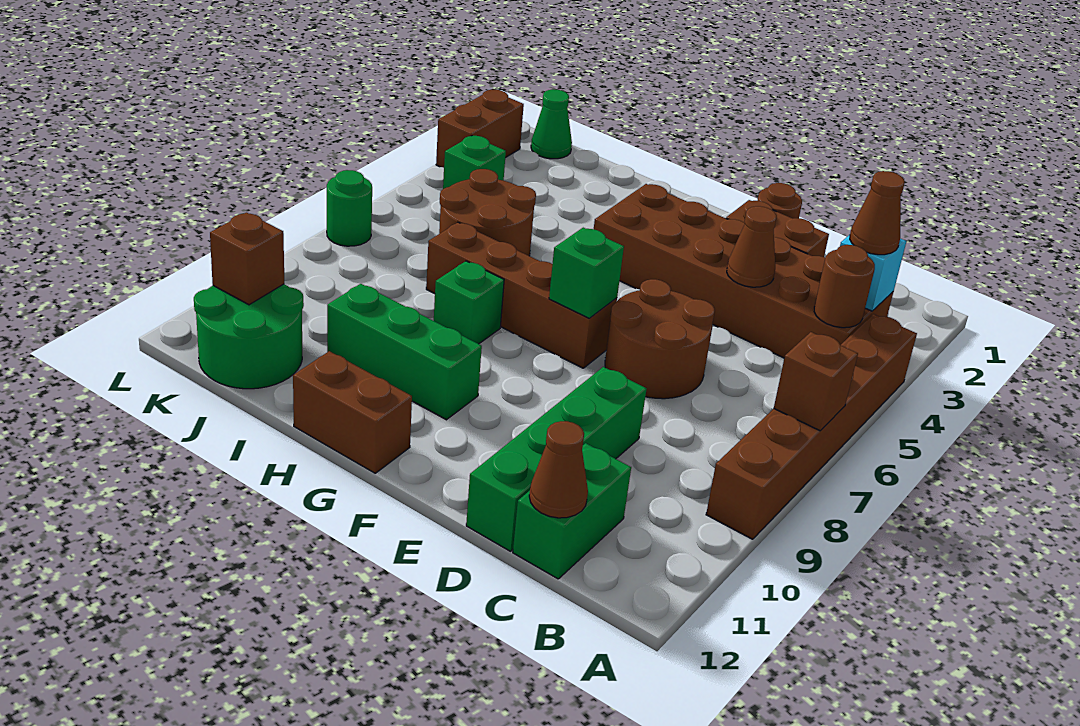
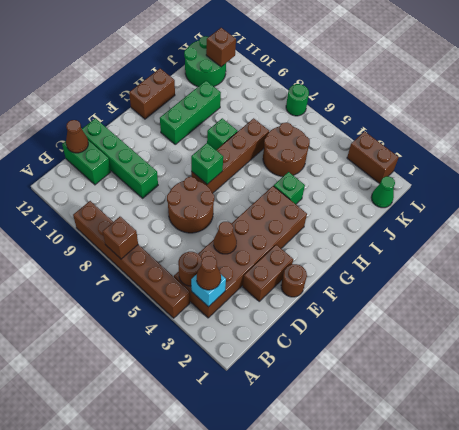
green 1x1 brick [443,136,506,189] -> green 1x1 brick moved to [274,172,305,204]

